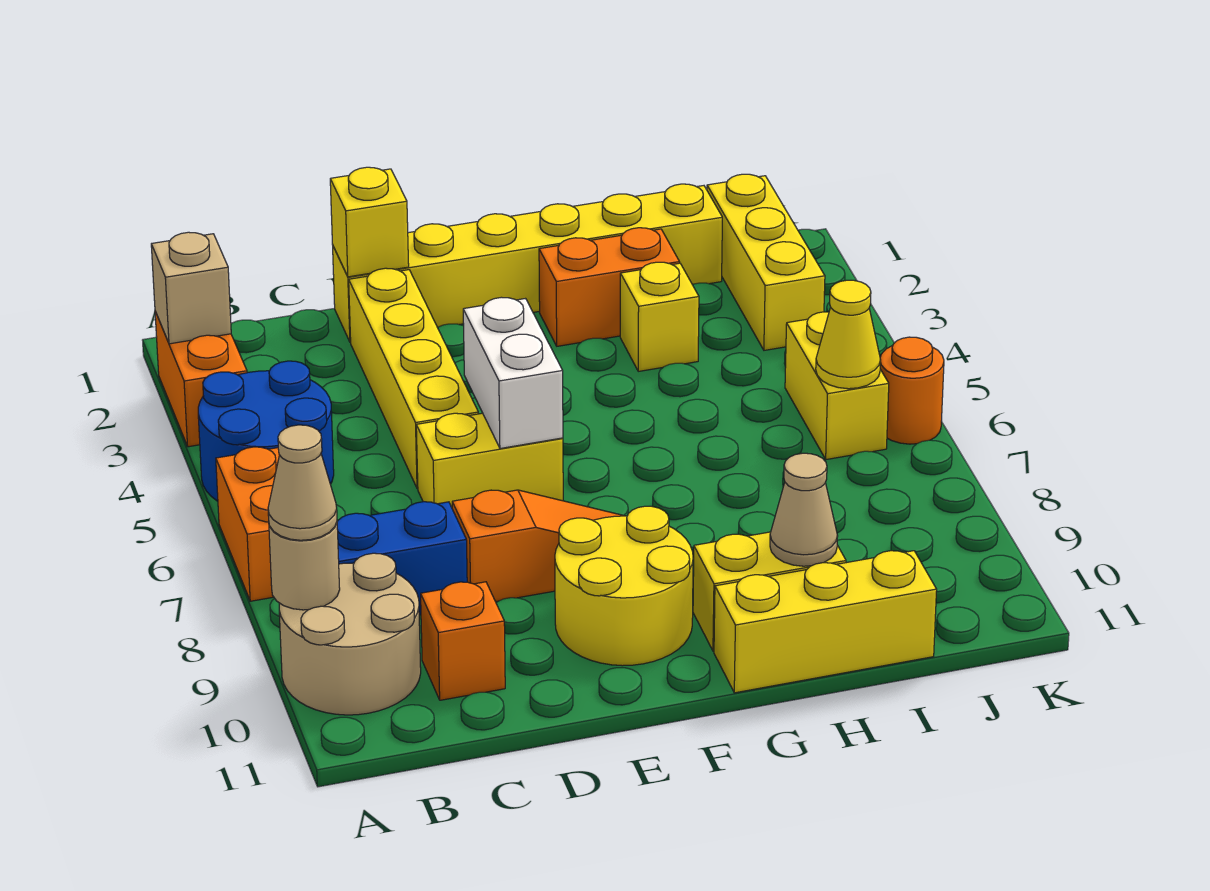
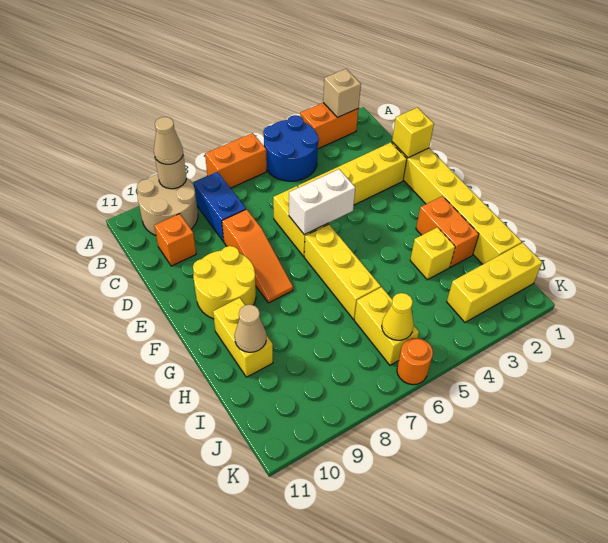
yellow 1x3 brick [714,551,937,693] -> yellow 1x3 brick moved to [304,224,381,319]
yellow 1x2 brick [785,312,889,460] -> yellow 1x2 brick turned to [354,287,419,365]

